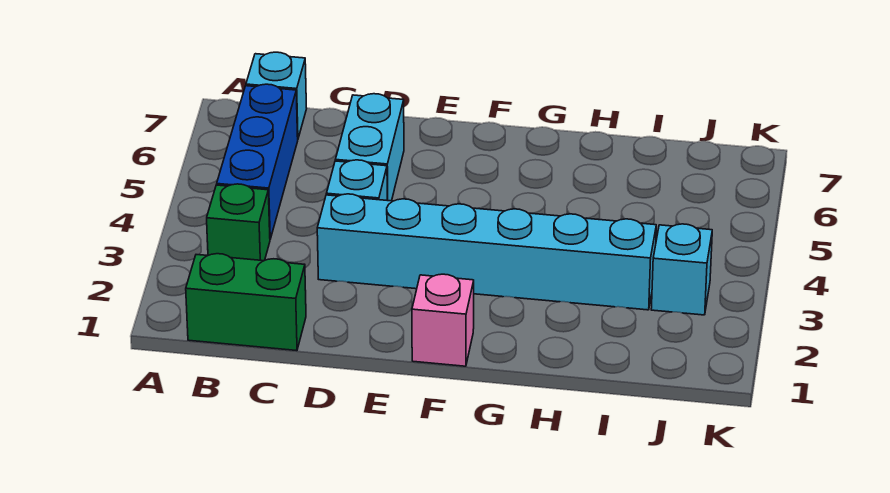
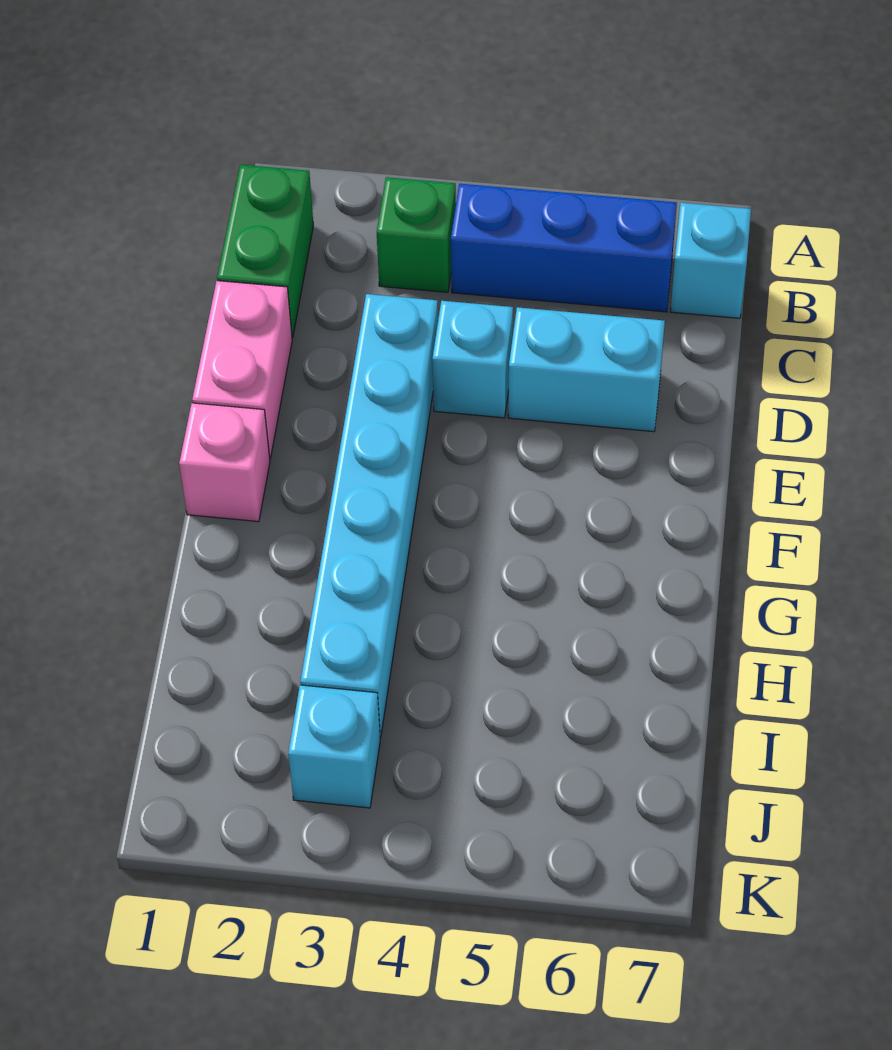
none -> pink 1x2 brick [192,281,292,458]

